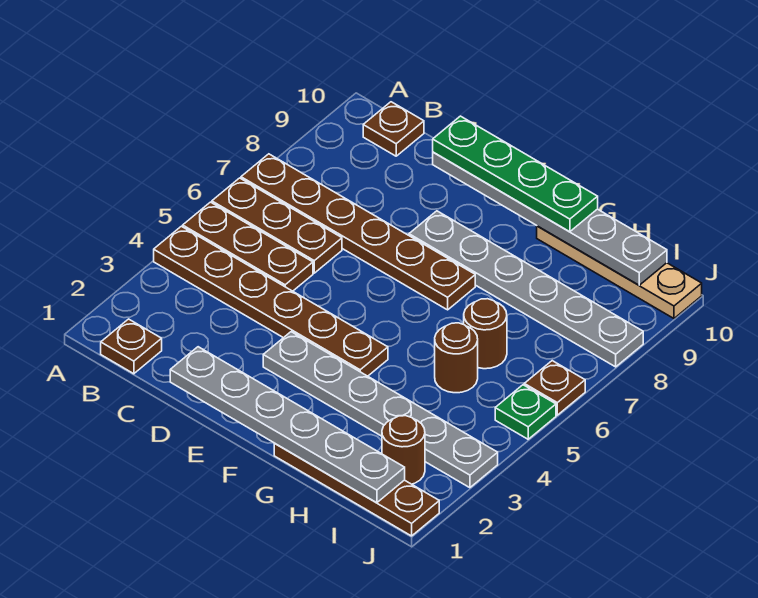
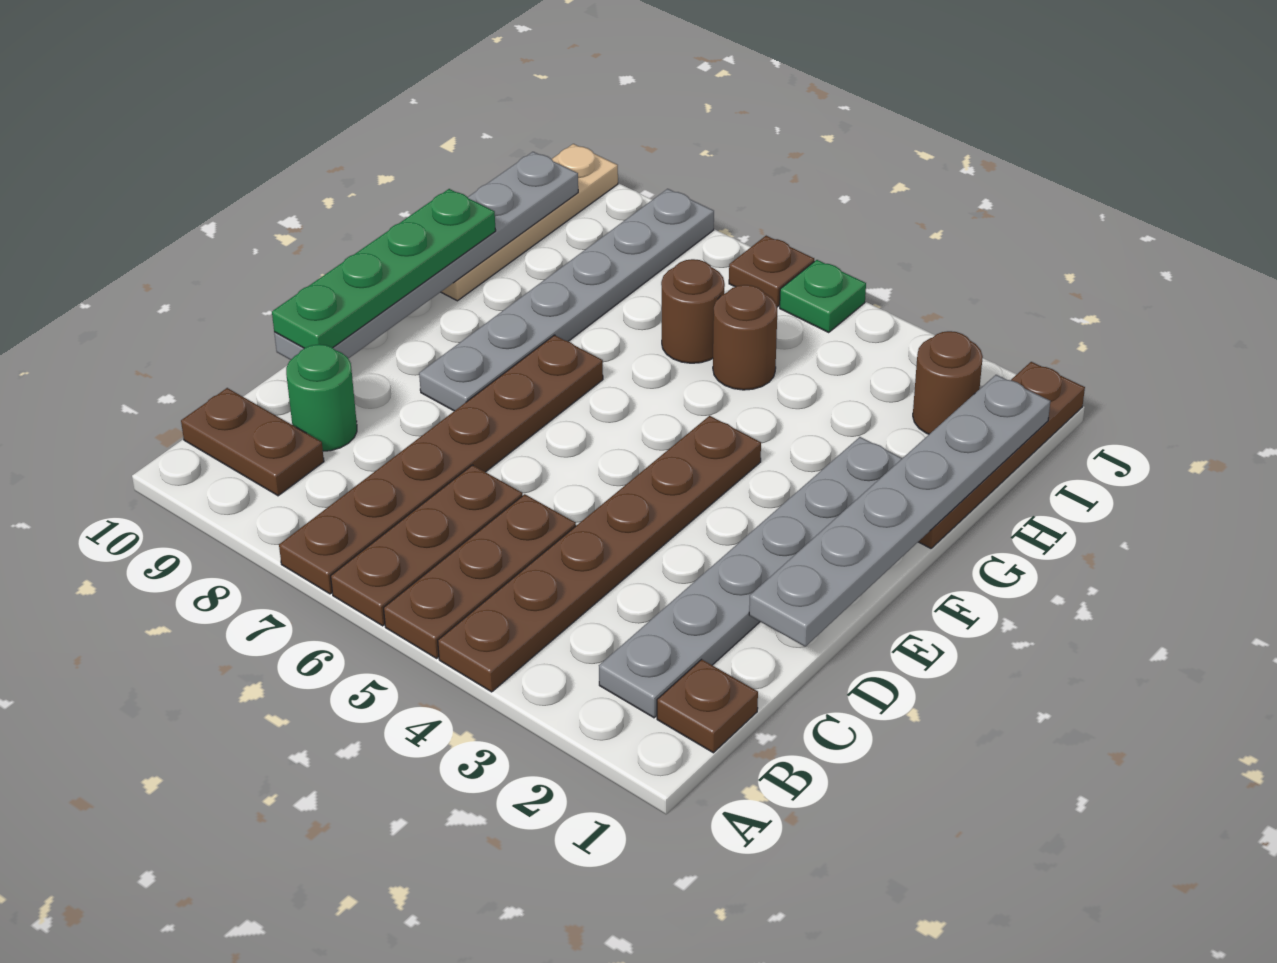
brown 1x1 plate [363,102,424,156] -> brown 1x2 plate [181,388,324,496]
none -> green 1x1 round brick [286,344,357,451]
grey 1x6 plate [263,332,498,488] -> grey 1x6 plate moved to [599,437,902,718]

